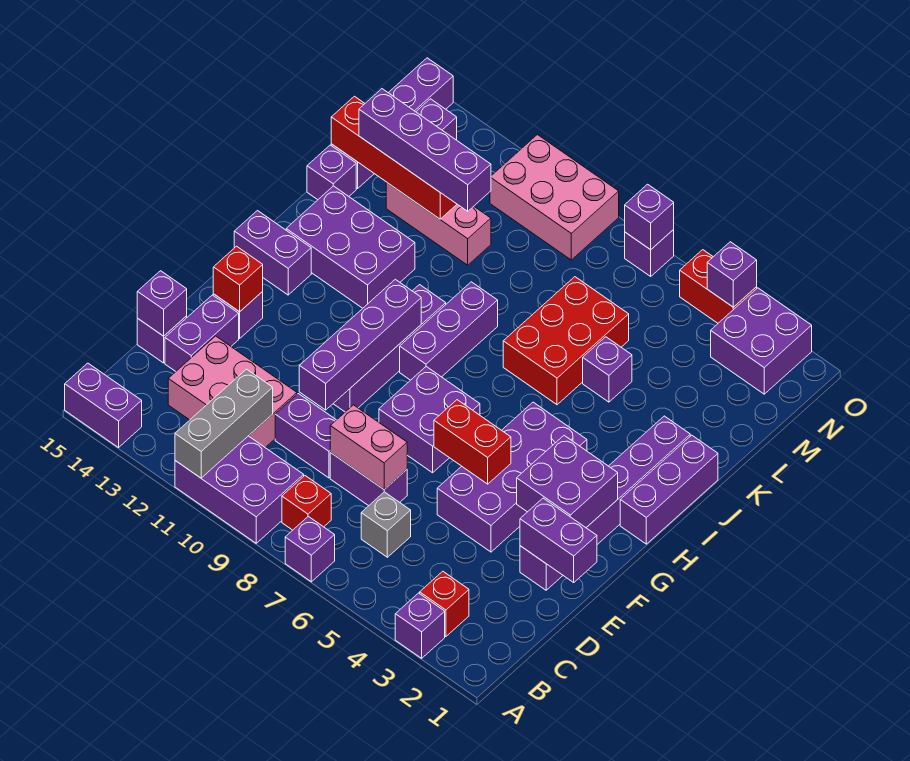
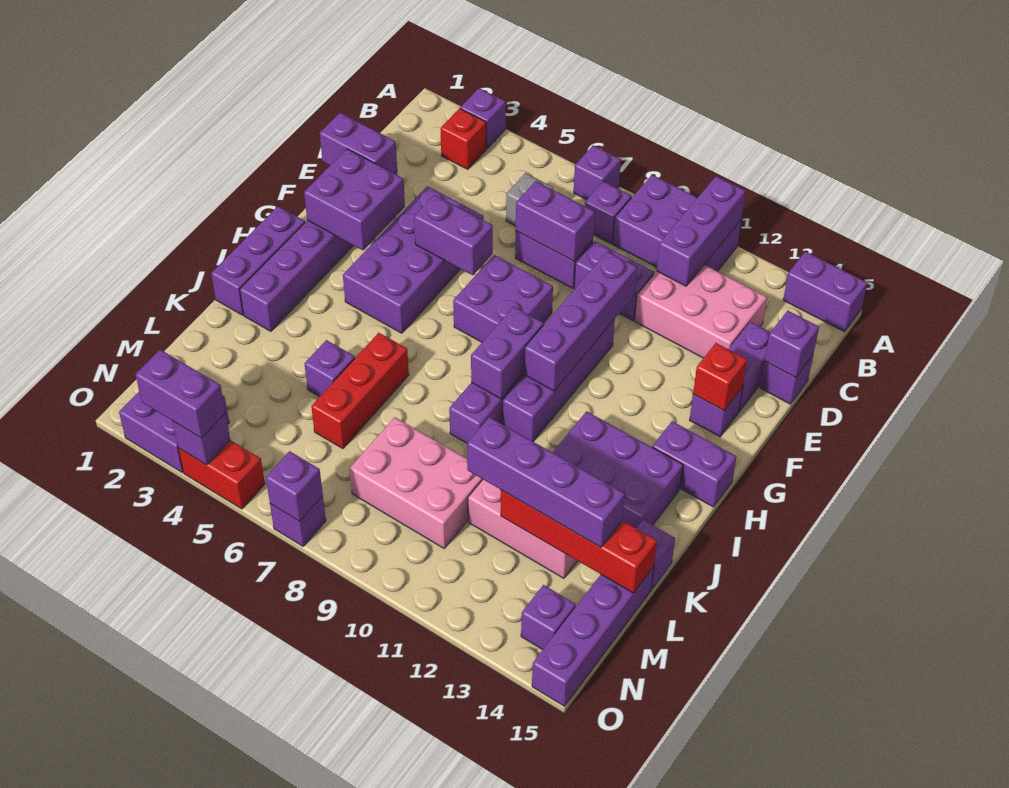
grey 1x3 brick [175,369,273,478] -> purple 1x3 brick [657,176,746,286]
red 1x1 brick [282,476,331,530] -> purple 1x1 brick [585,181,632,244]
pink 1x2 brick [330,405,407,489] -> purple 1x2 brick [516,181,595,261]
red 1x2 brick [434,400,511,484] -> purple 1x2 brick [414,195,493,275]
none -> purple 1x2 brick [471,307,544,399]
red 2x3 brick [503,277,629,405] -> red 1x3 brick [311,333,409,449]
pink 2x3 brick [490,135,619,260] -> pink 2x3 brick moved to [349,417,483,548]
none -> purple 1x2 brick [135,350,225,438]

